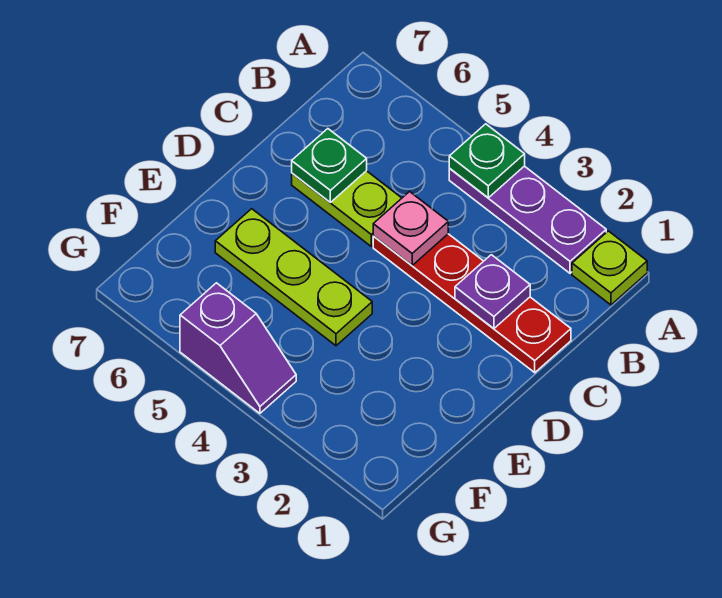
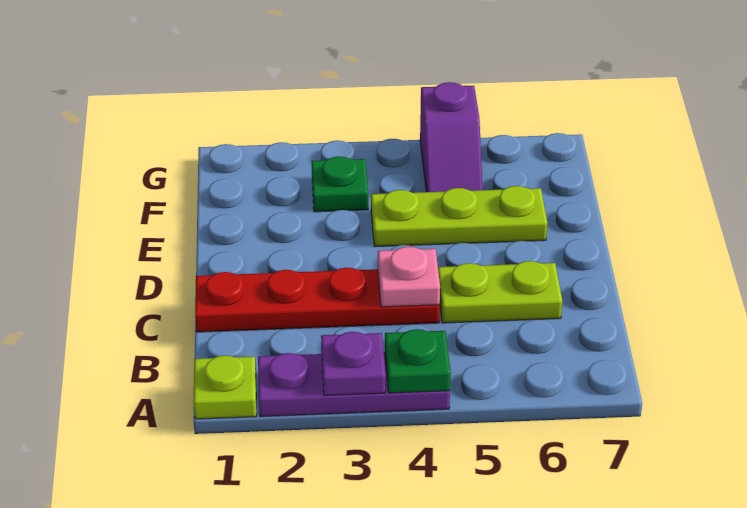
purple 1x1 plate [455,255,530,329] -> purple 1x1 plate moved to [321,332,386,396]
green 1x1 plate [292,129,367,202] -> green 1x1 plate moved to [311,156,368,212]
purple 1x2 slope [180,283,296,413] -> purple 1x2 slope turned to [420,82,483,192]

